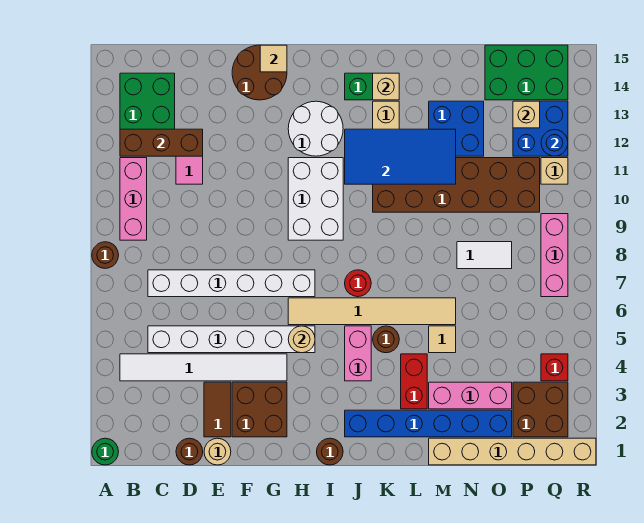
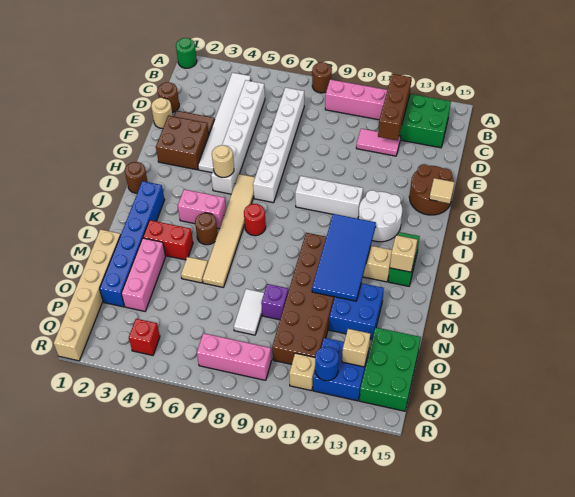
white 2x3 brick [288,158,343,240] -> white 1x3 brick [295,176,363,219]
none -> purple 1x1 brick [261,284,288,320]
brown 2x2 brick [513,382,568,437] -> none

